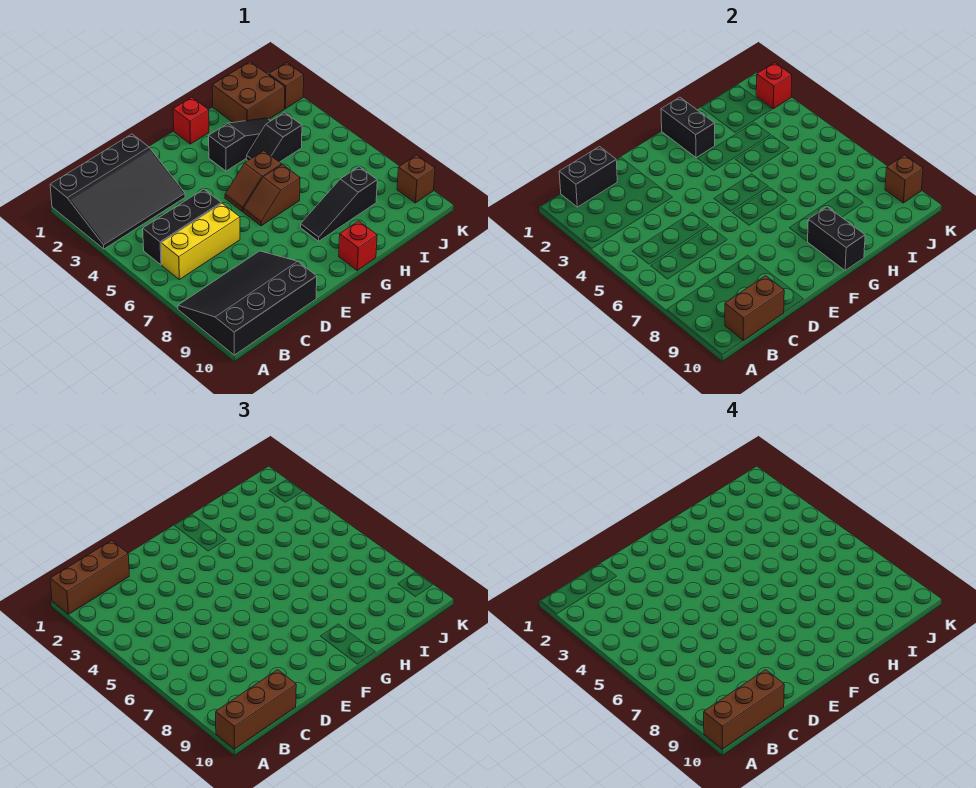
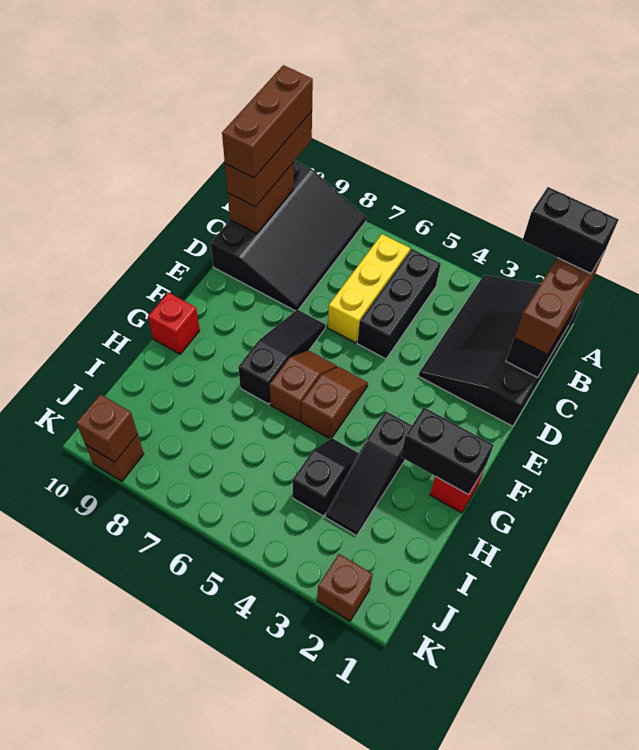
black 1x3 slope [301,167,377,241] -> black 1x3 slope moved to [238,310,325,404]
black 1x2 brick [808,207,865,270] -> black 1x2 brick moved to [522,187,619,273]
brown 2x2 brick [212,62,285,123] -> none
red 1x1 brick [756,63,792,109] -> none

